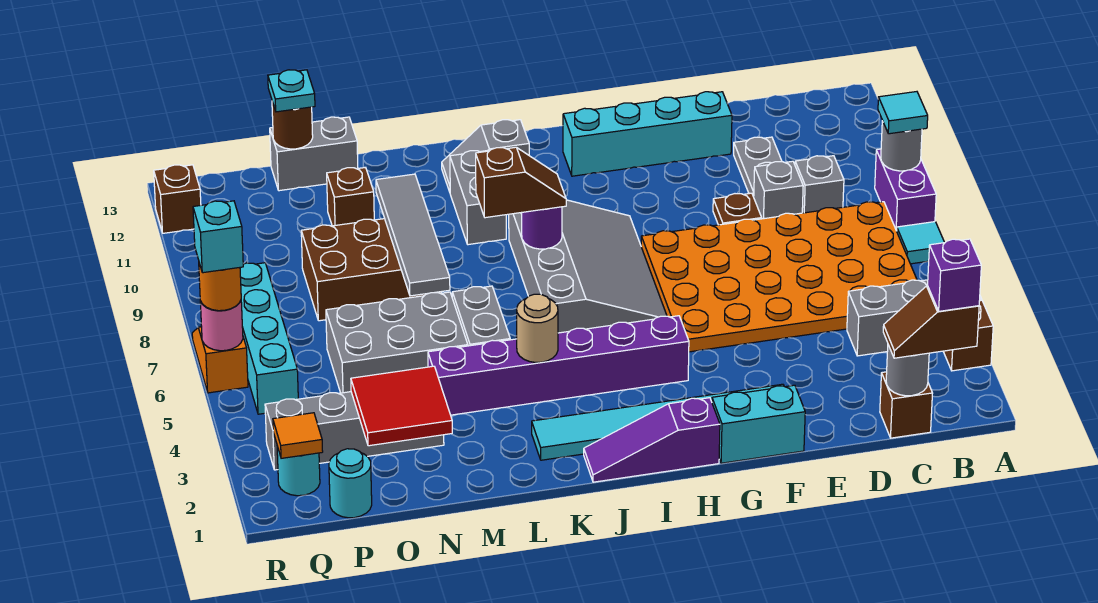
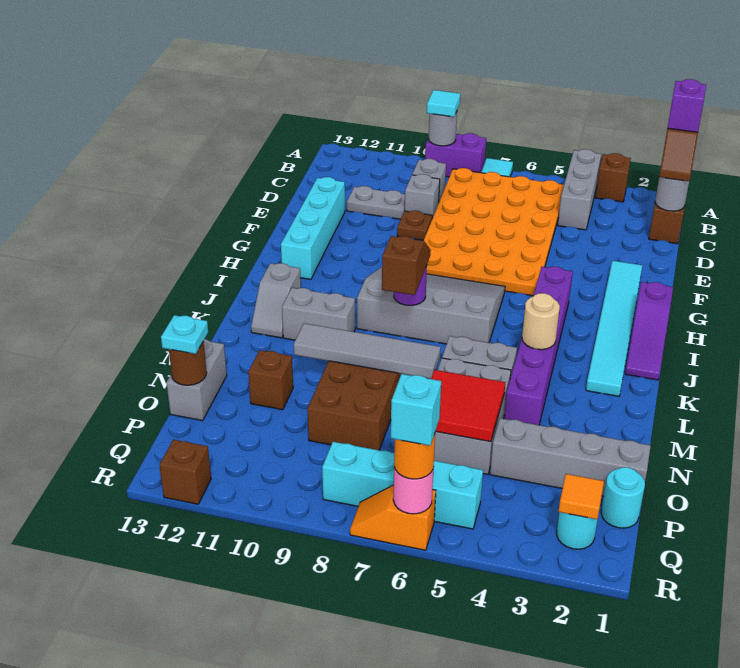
cyan 1x2 brick [712,385,805,463] -> none
red 2x2 tile [351,366,452,446] -> red 2x2 tile moved to [431,370,505,442]
grey 1x4 brick [265,392,444,470] -> grey 1x4 brick turned to [490,418,651,496]

